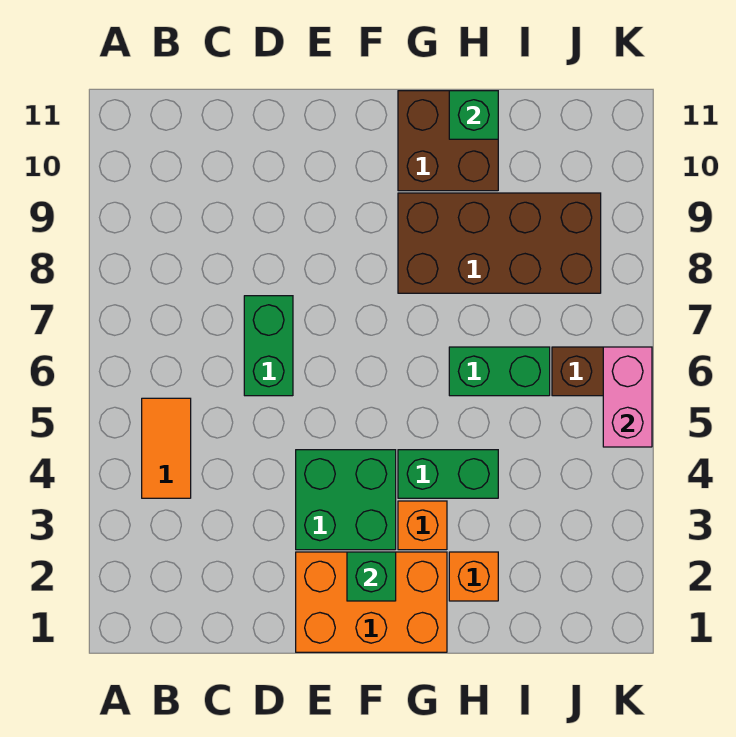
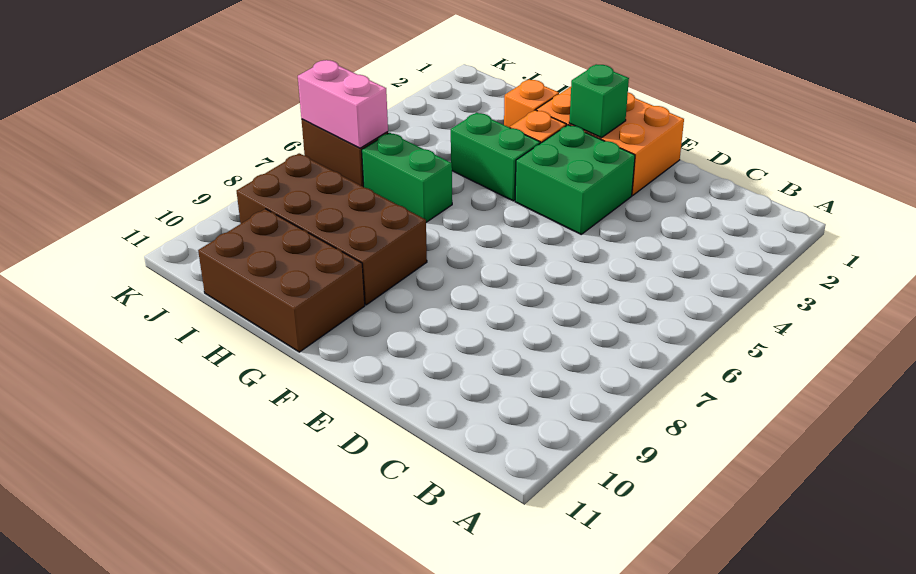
orange 1x2 tile [142,398,191,498] -> none
green 1x2 brick [244,296,293,396] -> none
brown 2x2 brick [398,91,498,191] -> brown 2x3 brick [198,209,365,352]
green 1x1 brick [449,91,498,139] -> none
pink 1x2 brick [603,347,652,447] -> pink 1x2 brick turned to [298,60,388,148]

